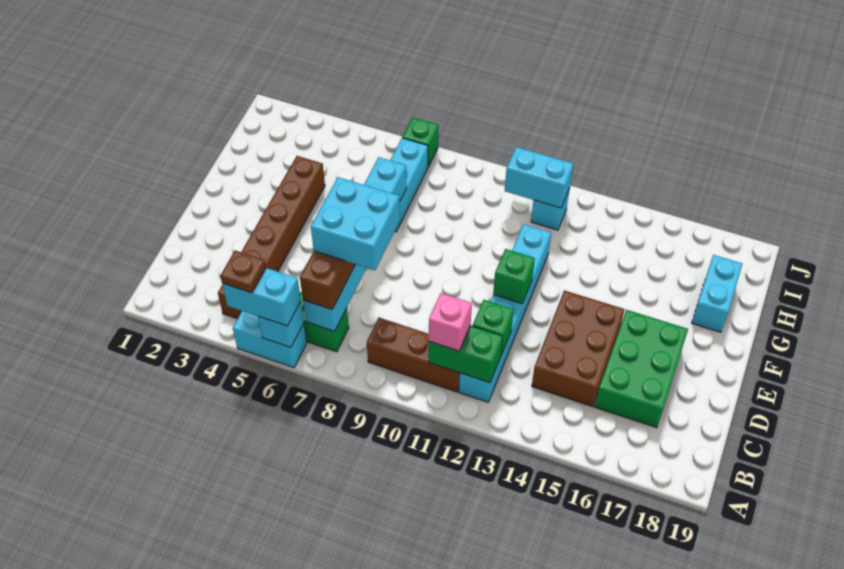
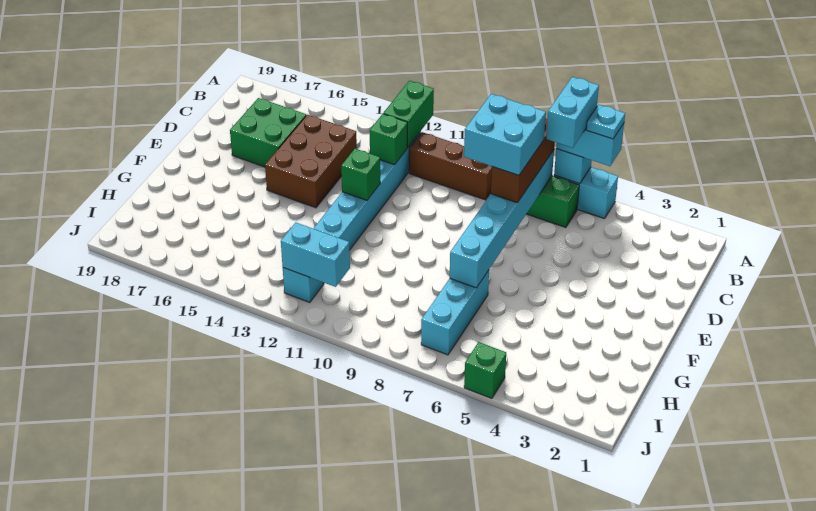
brown 1x1 plate [220,250,266,293] -> cyan 1x1 plate [586,105,625,139]
brown 1x6 brick [218,156,325,319] -> none
green 1x2 brick [429,326,503,383] -> green 1x2 brick turned to [383,81,434,147]
pink 1x1 brick [429,293,472,351] -> none
green 2x3 brick [595,310,688,428] -> green 2x2 brick [230,98,306,167]
cyan 1x2 brick [692,255,742,332] -> cyan 1x2 brick moved to [546,77,599,148]
green 1x1 brick [402,117,439,167] -> green 1x1 brick moved to [464,342,506,398]

